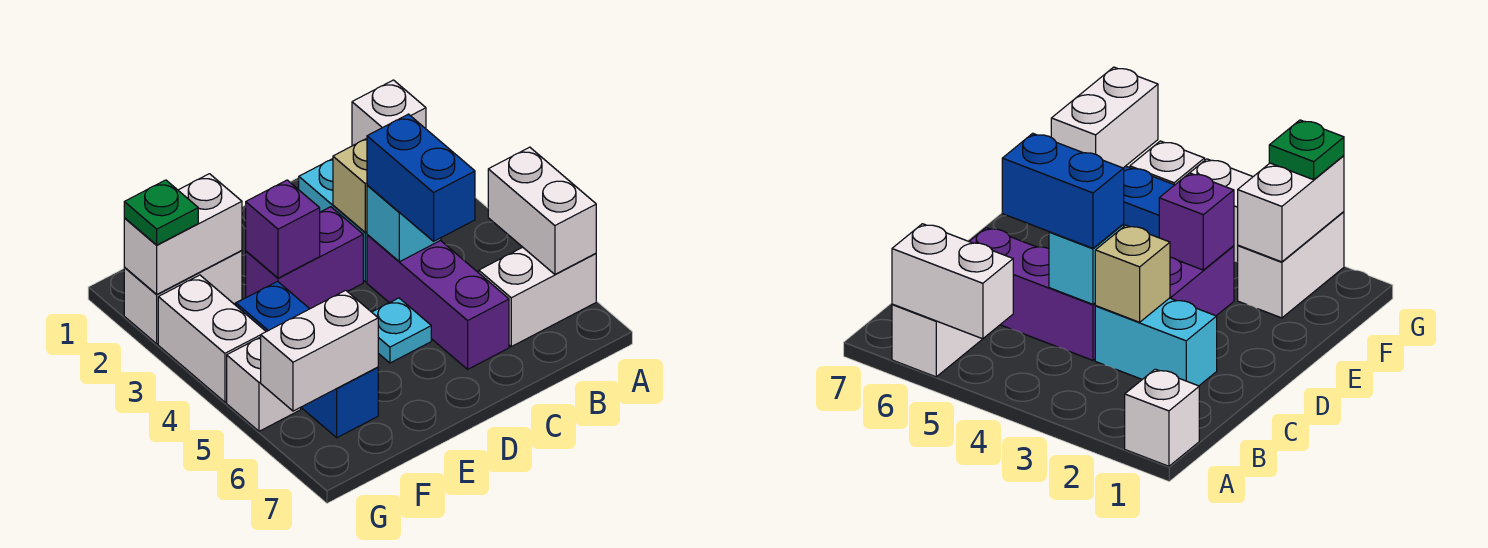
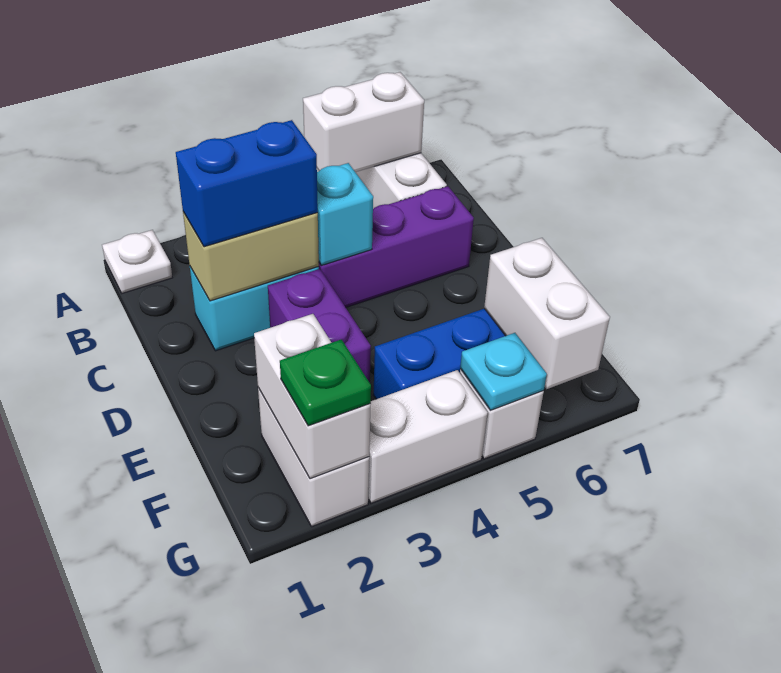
white 1x1 brick [352,80,426,146] -> white 1x1 plate [102,230,172,293]
tan 1x1 brick [333,139,367,232] -> tan 1x2 brick [183,212,319,301]
blue 1x2 brick [367,114,475,241] -> blue 1x2 brick moved to [176,120,318,247]
cyan 1x1 plate [372,298,431,363] -> cyan 1x1 plate moved to [460,333,547,410]
purple 1x1 brick [246,180,320,278] -> none

